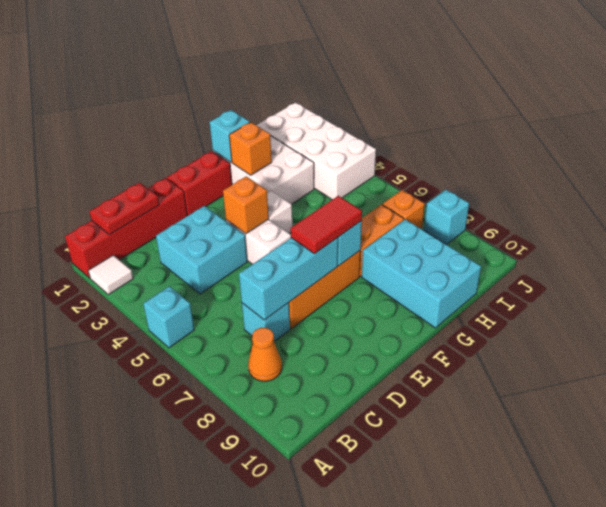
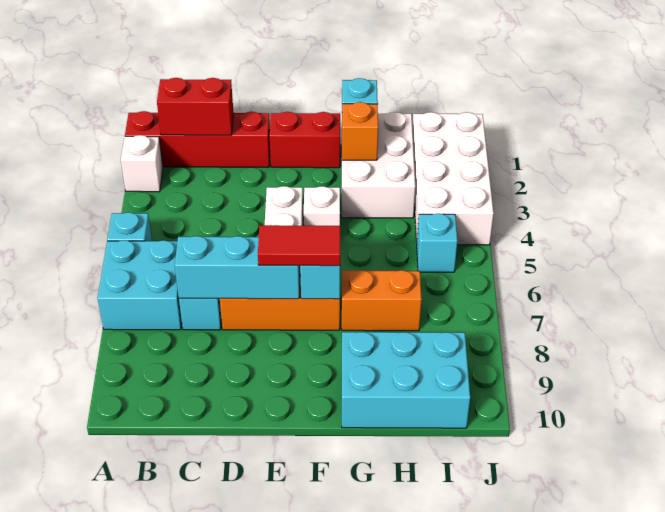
white 1x1 tile [88,255,133,294] -> white 1x1 brick [121,135,163,192]
red 1x2 plate [89,183,159,235] -> red 1x2 brick [157,78,234,135]
orange 1x1 cone [248,328,282,381] -> none
cyan 2x2 brick [156,206,247,294] -> cyan 2x2 brick moved to [98,240,182,330]
orange 1x1 brick [223,177,269,234] -> none
cyan 2x3 brick [362,219,481,328] -> cyan 2x3 brick turned to [342,332,470,428]
orange 1x1 brick [382,190,425,229] -> none
cyan 1x1 brick [424,190,469,245] -> cyan 1x1 brick moved to [417,214,457,272]

